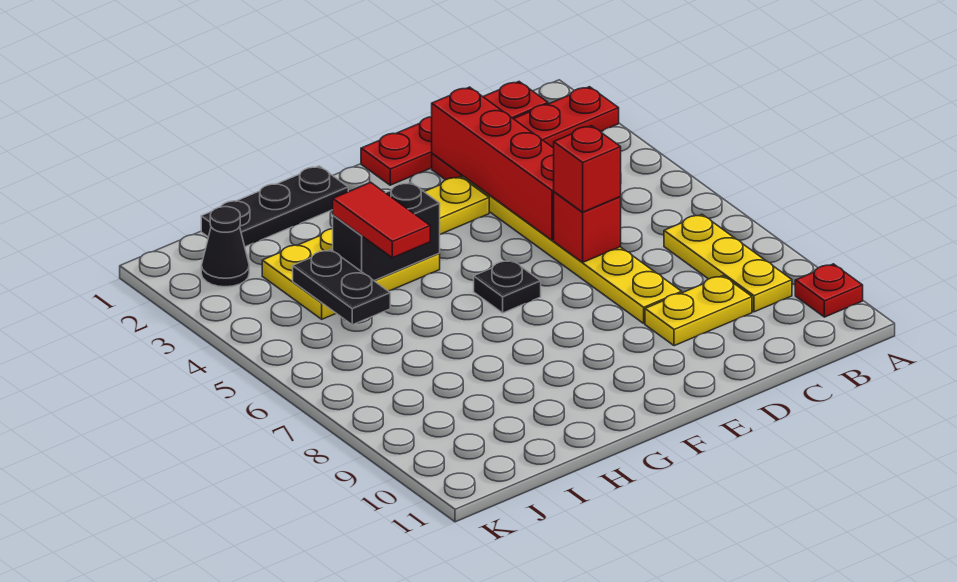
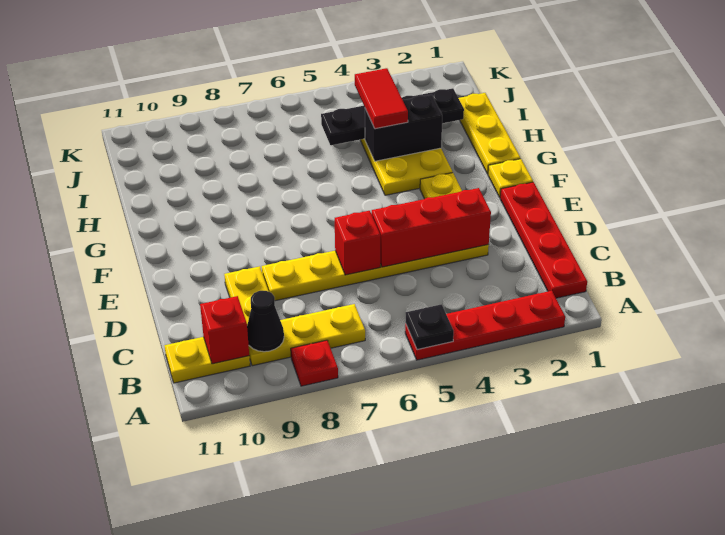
red 1x4 plate [432,87,619,180] -> red 1x4 plate turned to [405,291,565,360]
red 1x1 plate [795,264,863,317] -> red 1x1 plate moved to [291,340,338,386]
none -> yellow 1x2 plate [164,337,250,383]
red 1x4 brick [432,87,554,240] -> red 1x3 brick [372,188,491,267]
red 1x1 brick [554,126,621,212] -> red 1x1 brick moved to [200,296,249,364]
none -> yellow 1x1 plate [488,159,533,197]
black 1x1 plate [474,260,541,313] -> black 1x1 plate moved to [405,304,454,350]
black 1x3 plate [201,166,349,247] -> yellow 1x3 plate [459,93,520,174]
black 1x2 brick [333,182,440,281] -> black 1x2 brick turned to [365,95,442,161]
red 1x2 tile [333,182,430,258] -> red 1x2 tile turned to [355,68,408,129]
black 1x2 plate [293,250,390,325] -> black 1x4 plate [321,88,464,145]
black 1x1 cone [201,207,249,287] -> black 1x1 cone moved to [247,291,284,352]

